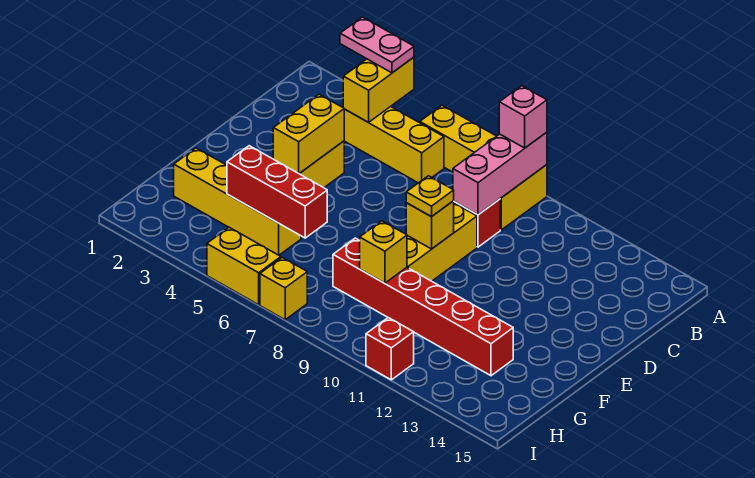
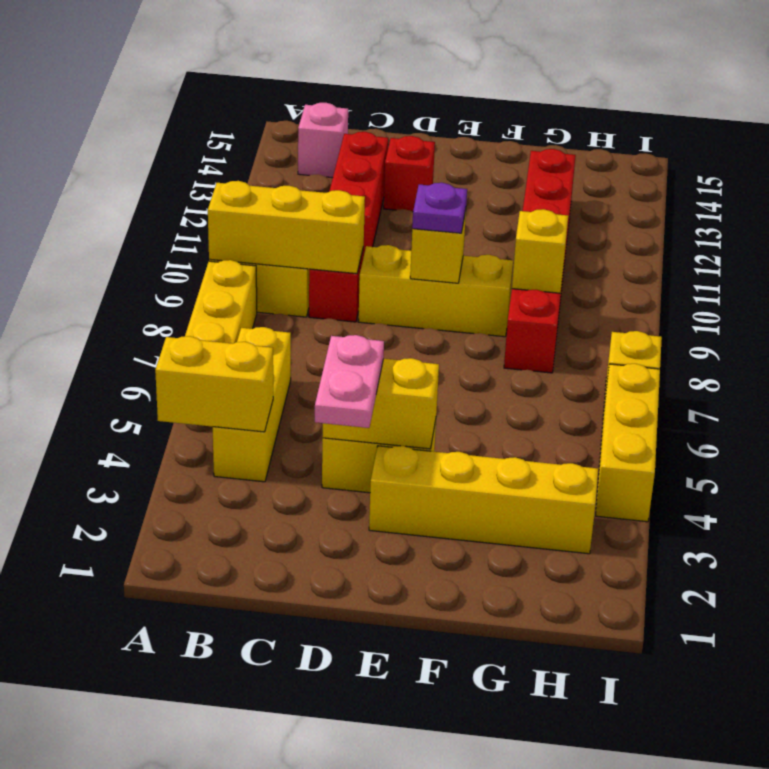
pink 1x2 plate [340,17,414,73] -> pink 1x2 plate moved to [315,335,384,428]
pink 1x3 brick [453,132,547,215] -> yellow 1x3 brick [208,181,365,274]
pink 1x1 brick [499,86,547,148] -> pink 1x1 brick moved to [298,103,348,178]
yellow 1x1 plate [406,176,454,217] -> purple 1x1 plate [412,183,467,233]
yellow 1x4 brick [174,148,301,255] -> yellow 1x4 brick turned to [369,446,598,554]
red 1x3 brick [227,146,327,238] -> red 1x3 brick moved to [329,132,388,257]
yellow 1x2 brick [207,227,281,305] -> yellow 1x3 brick [596,364,660,522]
red 1x1 brick [366,318,414,380] -> red 1x1 brick moved to [384,136,435,212]

